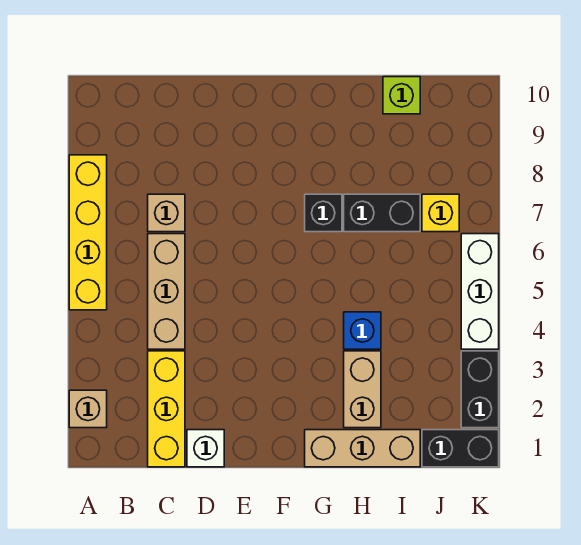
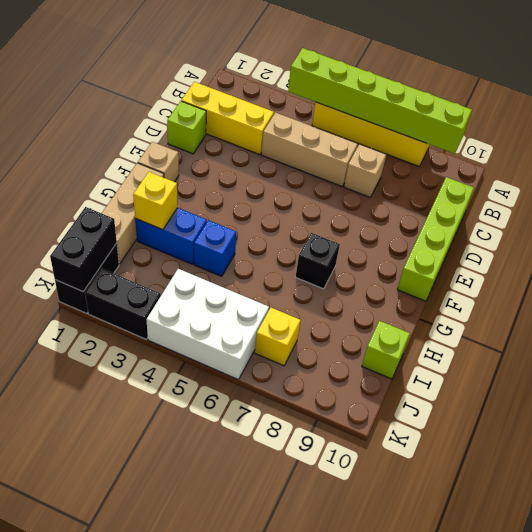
tan 1x1 brick [69,390,107,428] -> tan 1x1 brick moved to [138,142,179,182]
none -> lime 1x6 brick [288,48,472,154]
none -> lime 1x4 brick [397,177,474,301]
white 1x1 brick [187,430,224,467] -> lime 1x1 brick [167,101,206,154]
tan 1x2 brick [344,351,381,428] -> blue 1x2 brick [135,208,207,264]
none -> yellow 1x1 brick [133,172,178,230]
black 1x2 brick [344,194,420,232] -> black 1x2 brick moved to [50,207,117,292]
white 1x3 brick [461,234,499,349] -> white 2x3 brick [146,269,269,380]

